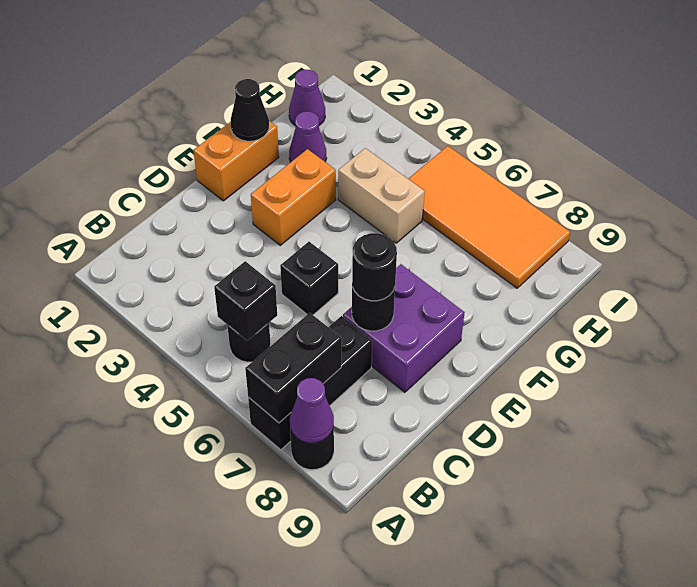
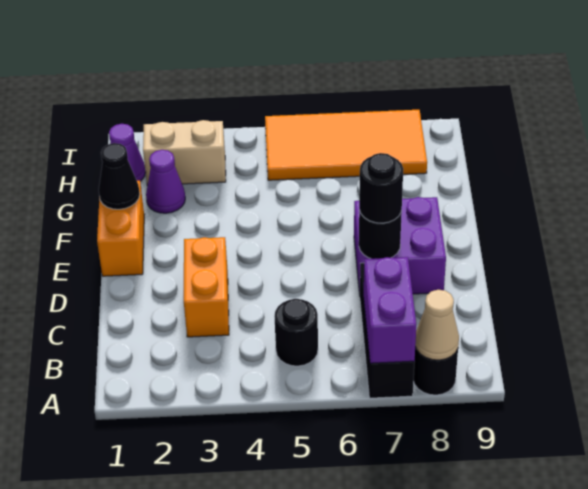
black 1x2 brick [245,313,342,423] -> purple 1x2 brick [364,257,416,363]
purple 1x1 cone [290,378,334,443] -> tan 1x1 cone [415,290,459,360]
black 1x1 brick [214,261,277,341] -> none
black 1x1 brick [280,242,338,315] -> none
orange 1x2 brick [251,149,336,245] -> orange 1x2 brick moved to [184,237,229,337]
tan 1x2 brick [338,148,425,243] -> tan 1x2 brick moved to [143,120,226,186]

